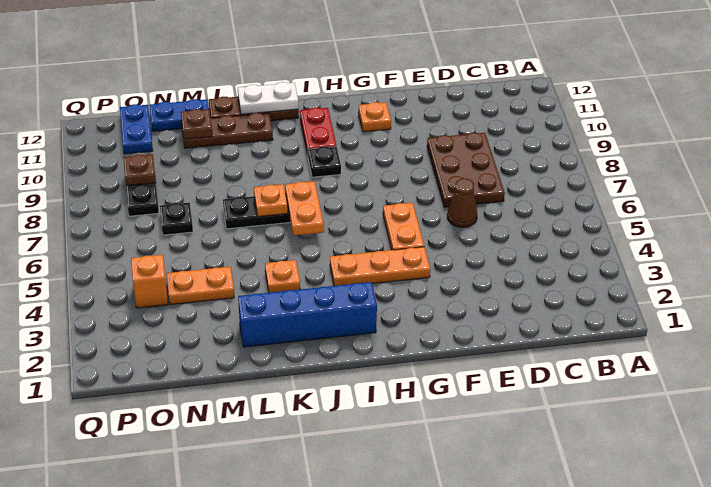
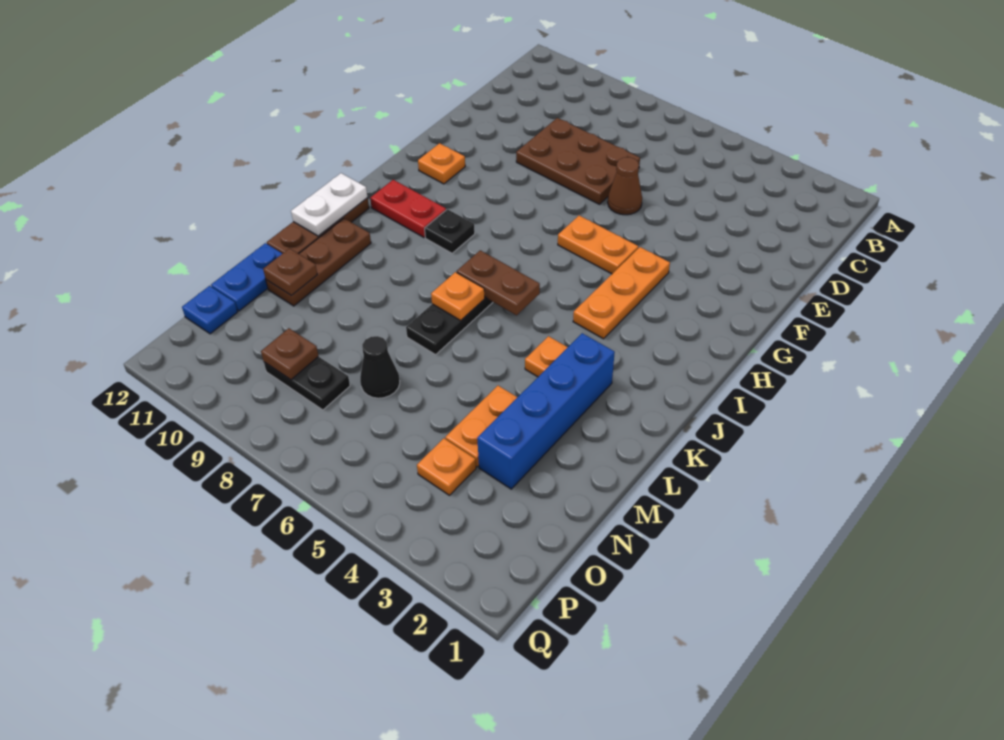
blue 1x4 brick [238,282,377,347] -> blue 1x4 brick moved to [477,333,615,489]
orange 1x2 plate [285,181,324,236] -> brown 1x2 plate [457,250,540,315]
black 1x1 plate [160,203,193,235] -> black 1x1 cone [360,336,400,398]
orange 1x1 brick [131,255,168,308] -> orange 1x1 plate [417,438,476,495]
blue 1x2 plate [120,104,153,154] -> blue 1x1 plate [182,286,237,334]

